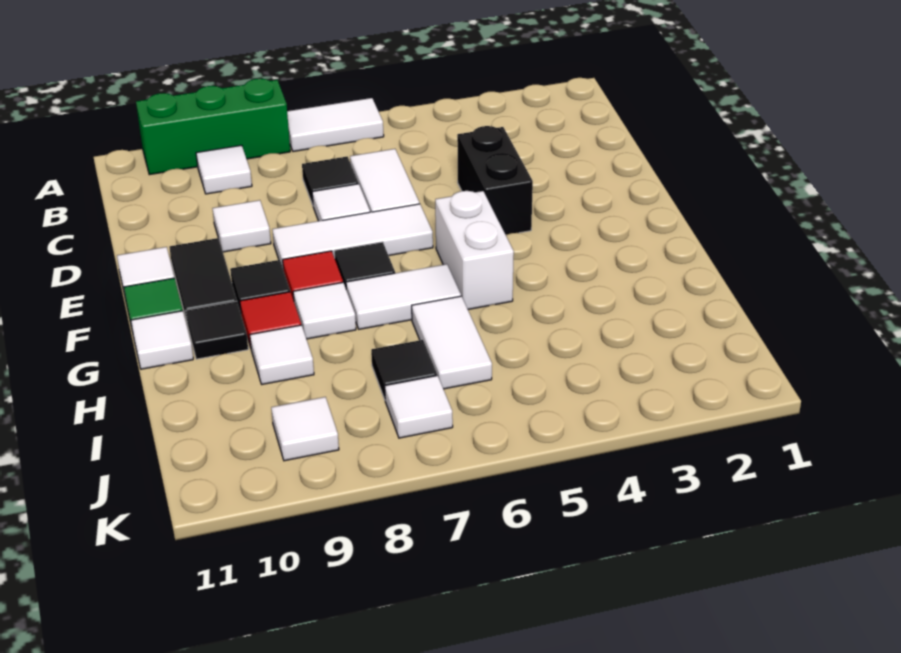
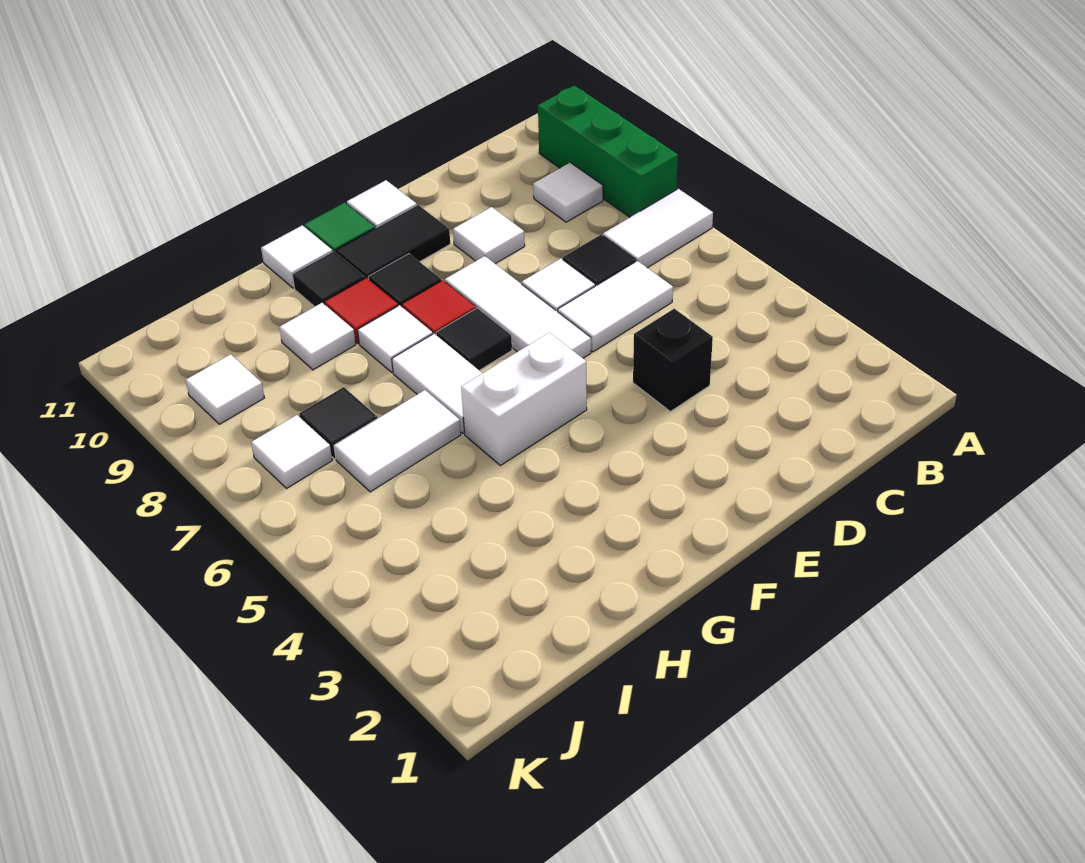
white 1x2 tile [287,98,384,151] -> white 1x2 tile turned to [603,189,713,268]
black 1x2 brick [457,126,533,235] -> black 1x1 brick [633,309,713,411]

